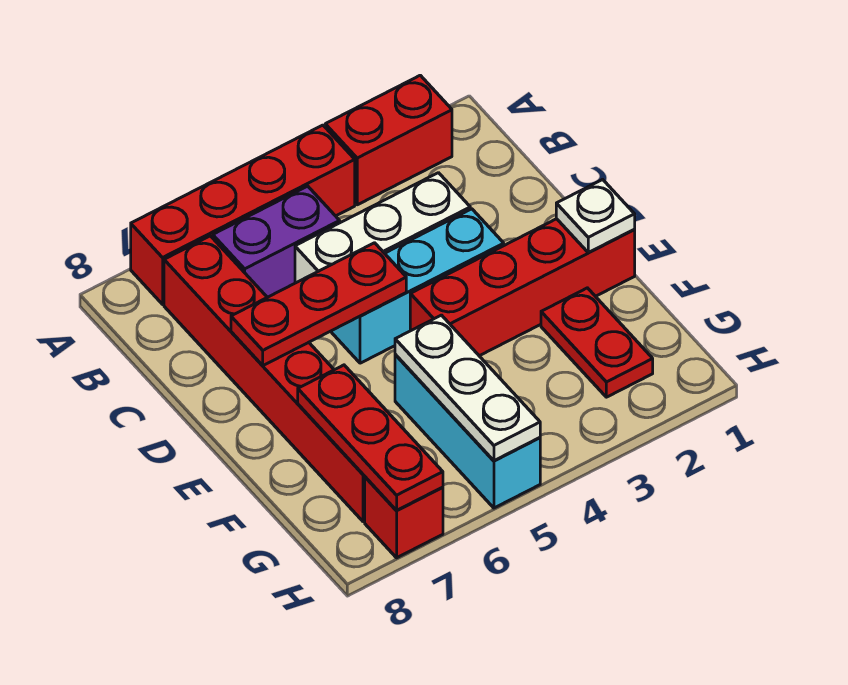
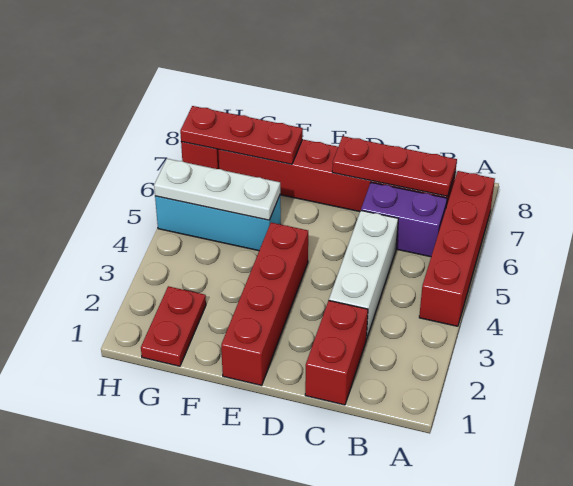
red 1x2 brick [325,75,452,205] -> red 1x2 brick moved to [305,301,368,405]
purple 1x2 brick [213,186,340,297] -> purple 1x2 brick turned to [361,183,447,257]
cyan 1x3 brick [331,209,504,363] -> none
red 1x3 plate [231,243,406,366] -> red 1x3 plate turned to [332,136,457,196]
white 1x1 plate [556,179,635,253] -> none
red 1x2 plate [541,288,653,397] -> red 1x2 plate turned to [141,286,206,366]

